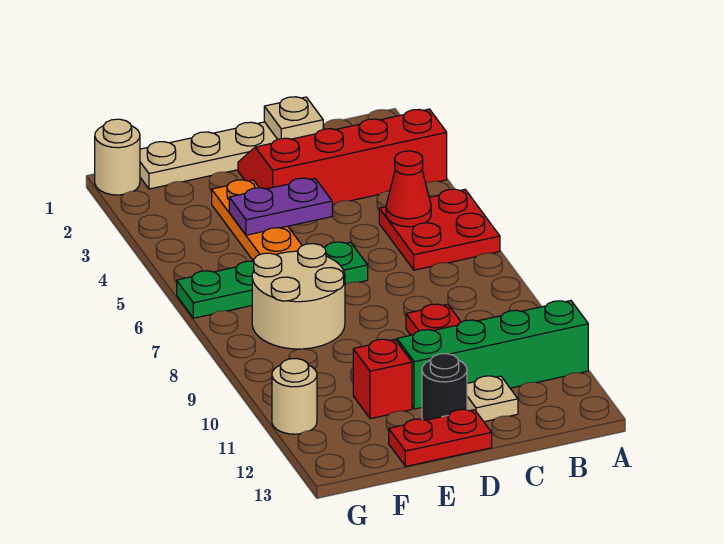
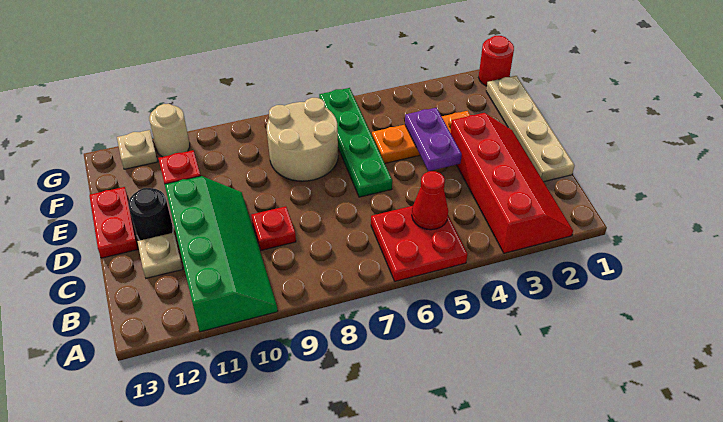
tan 1x1 plate [264,97,323,139] -> tan 1x1 plate moved to [117,130,158,169]
tan 1x1 round brick [95,119,140,195] -> red 1x1 round brick [479,36,514,86]

